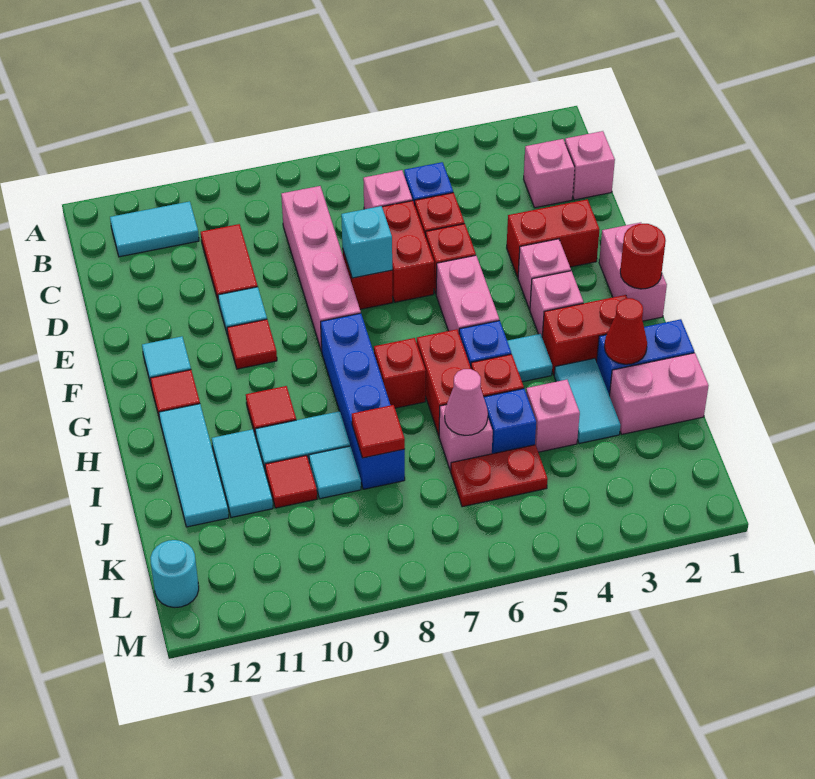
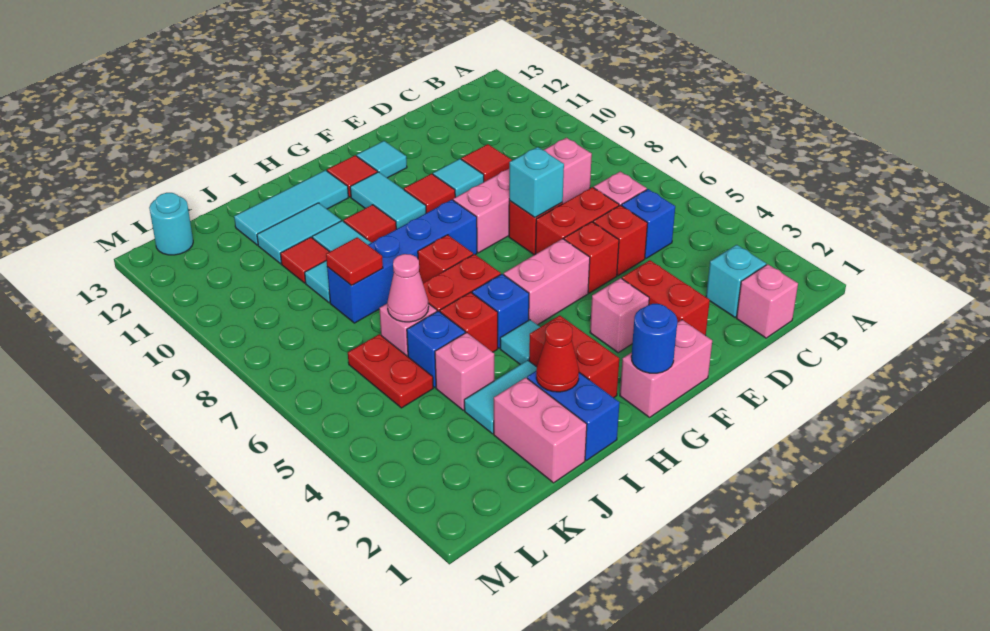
cyan 1x2 tile [110,201,199,257] -> cyan 1x2 tile moved to [350,172,426,229]
pink 1x1 brick [524,139,575,208] -> cyan 1x1 brick [706,245,766,317]
red 1x2 tile [201,224,258,302] -> red 1x1 tile [461,144,512,182]
red 1x1 round brick [620,224,666,289] -> blue 1x1 round brick [631,304,677,373]
pink 1x1 brick [530,271,583,336] -> none

